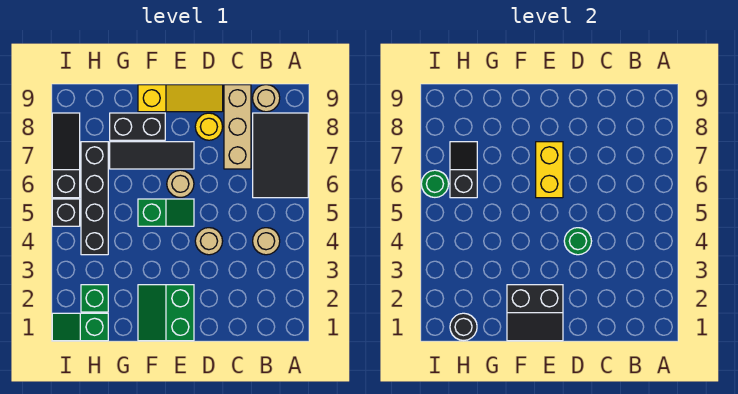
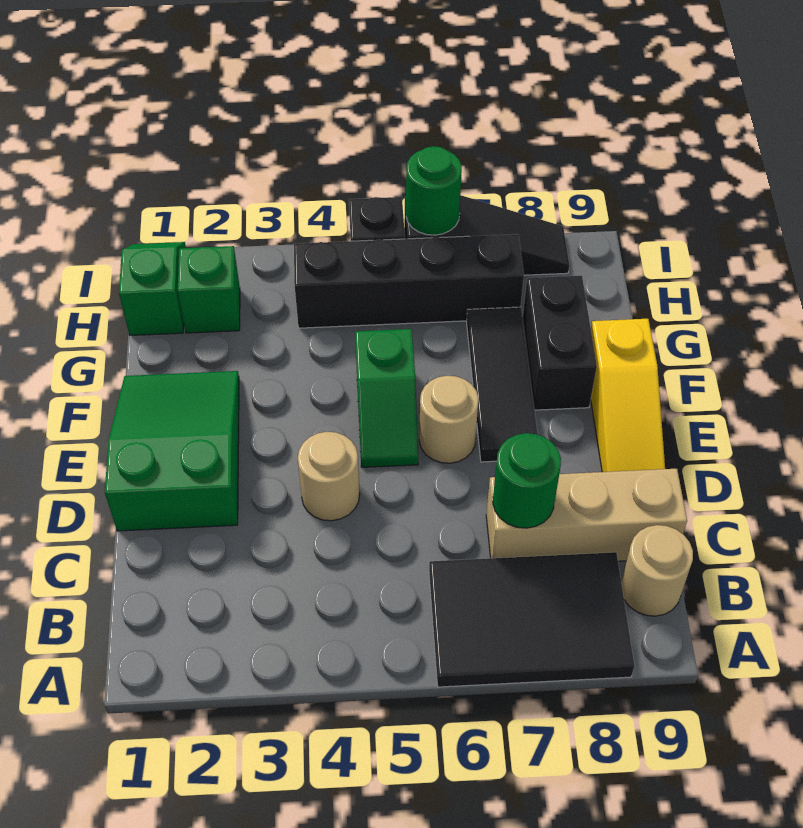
tan 1x1 round brick [253,228,280,255] -> none
green 1x1 round brick [564,228,592,255] -> green 1x1 round brick moved to [493,433,561,528]
yellow 1x1 round brick [195,113,223,140] -> none
green 2x2 slope [138,285,194,341] -> green 2x3 slope [105,371,239,531]
black 2x2 slope [507,285,563,341] -> none
yellow 1x2 brick [536,142,563,198] -> none
black 1x1 round brick [450,313,477,341] -> none
black 1x2 slope [450,142,477,198] -> none

